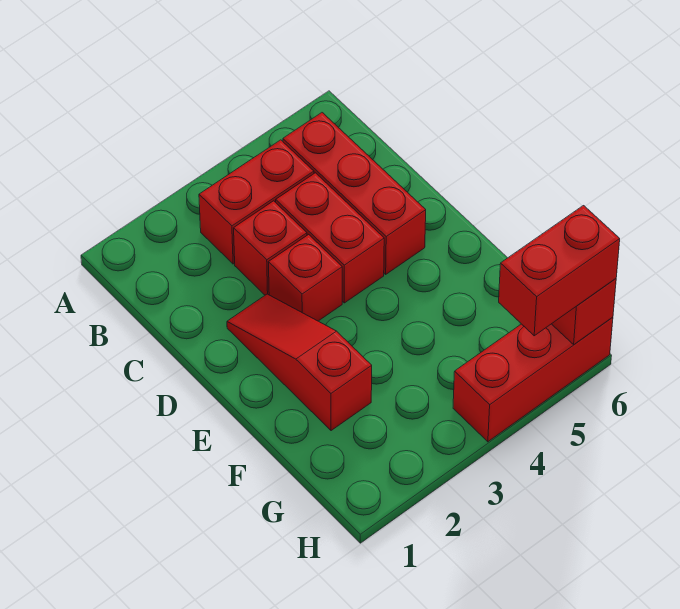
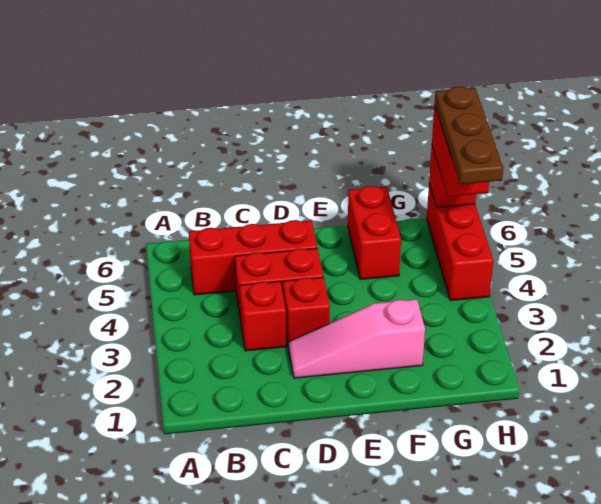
red 1x2 brick [199,140,314,264] -> red 1x2 brick moved to [348,186,401,280]
red 1x3 slope [227,294,372,431] -> pink 1x3 slope [288,299,425,378]
none -> brown 1x3 plate [435,87,503,184]

